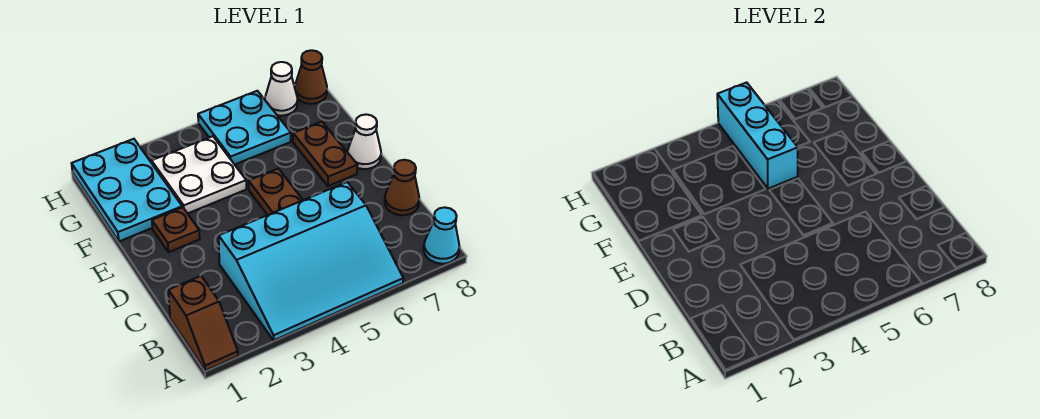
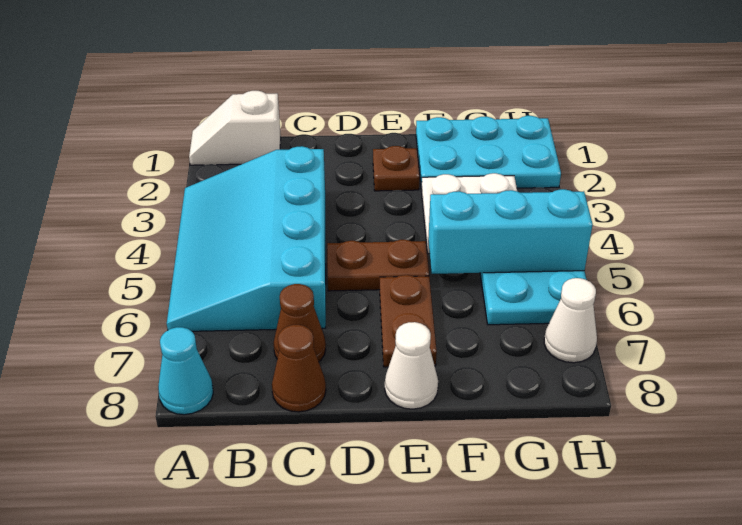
brown 1x2 slope [168,276,238,371] -> white 1x2 slope [189,91,281,165]
brown 1x2 plate [293,122,358,186] -> brown 1x2 plate turned to [380,275,437,367]
brown 1x1 cone [295,50,327,104] -> brown 1x1 cone moved to [274,284,326,361]

